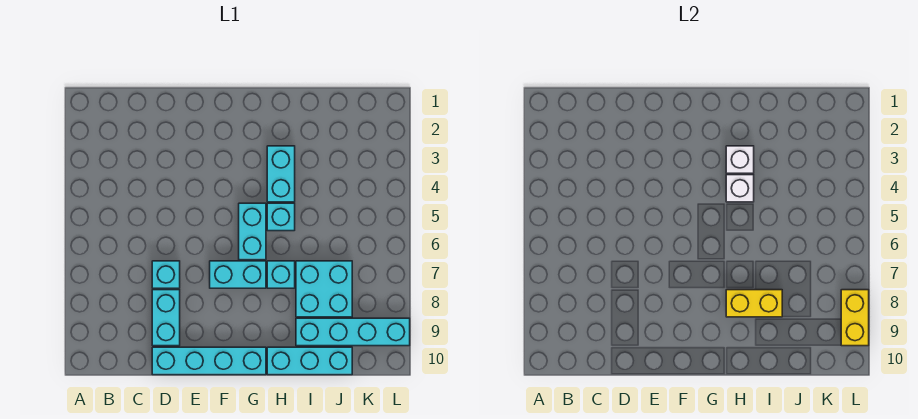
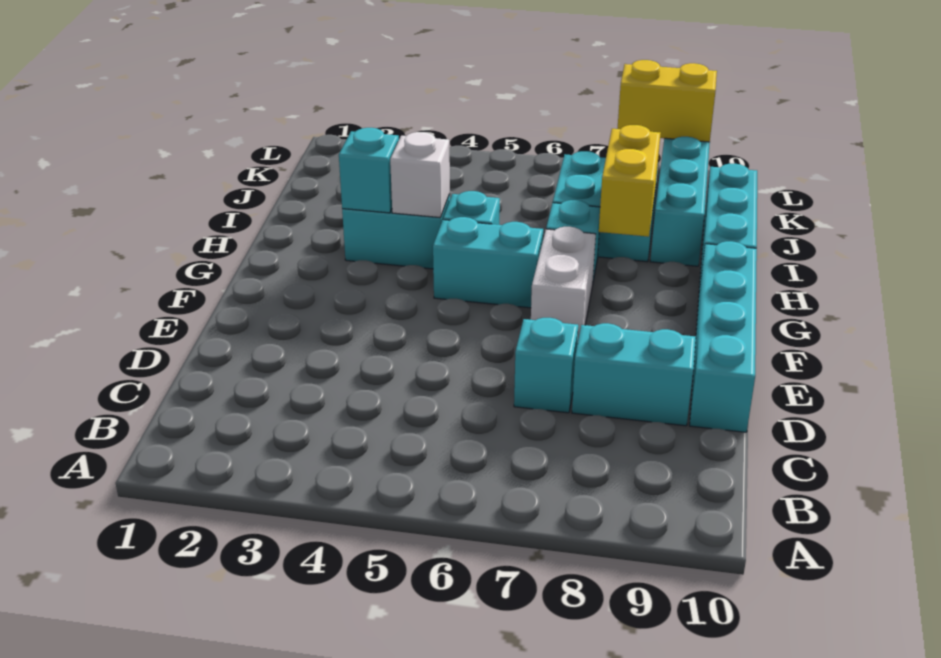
cyan 1x2 brick [210,261,266,288] -> white 1x2 brick [531,227,596,344]
white 1x1 brick [726,146,754,173] -> cyan 1x1 brick [339,128,399,213]

